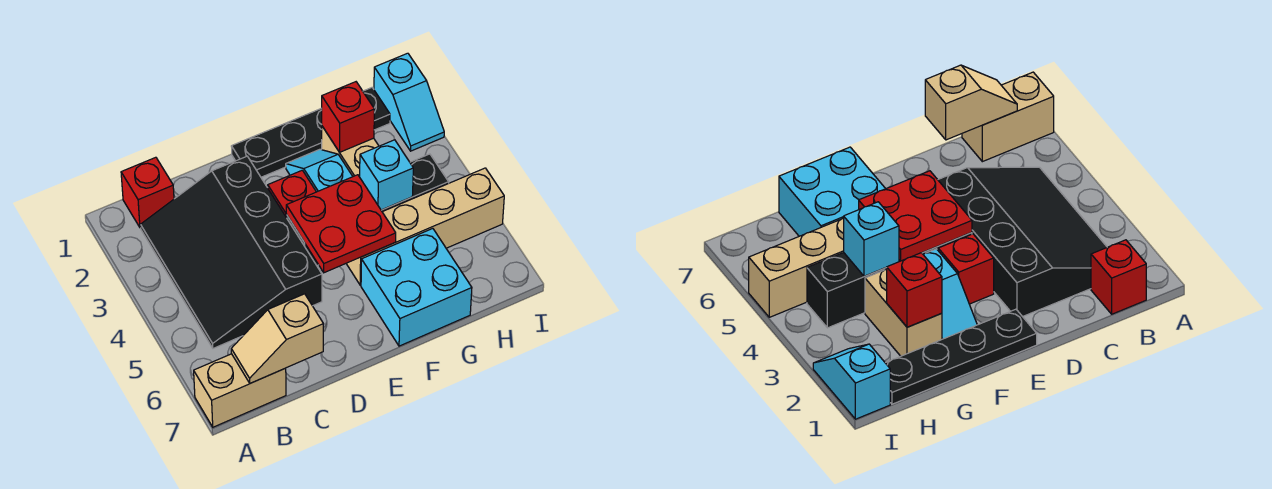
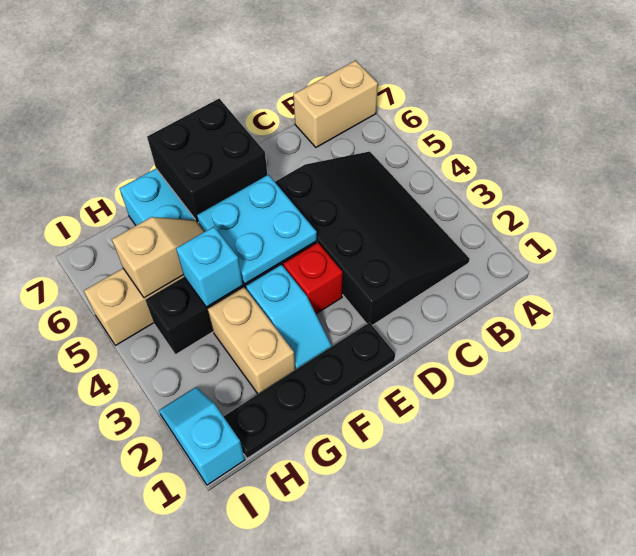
red 1x1 brick [121,157,174,228] -> none
tan 1x2 slope [231,294,323,383] -> tan 1x2 slope moved to [112,217,205,298]
red 2x2 plate [286,175,396,273] -> cyan 2x2 plate [197,175,317,284]
none -> black 2x2 brick [147,99,267,223]
red 1x1 brick [322,82,374,152] -> none

